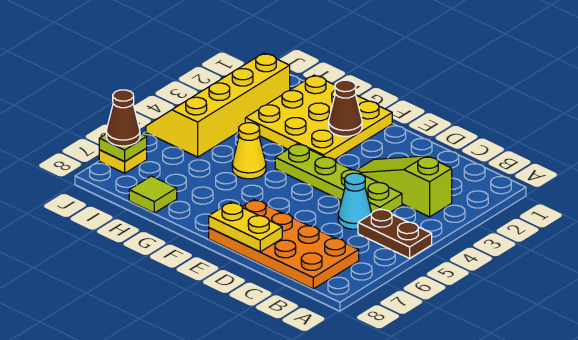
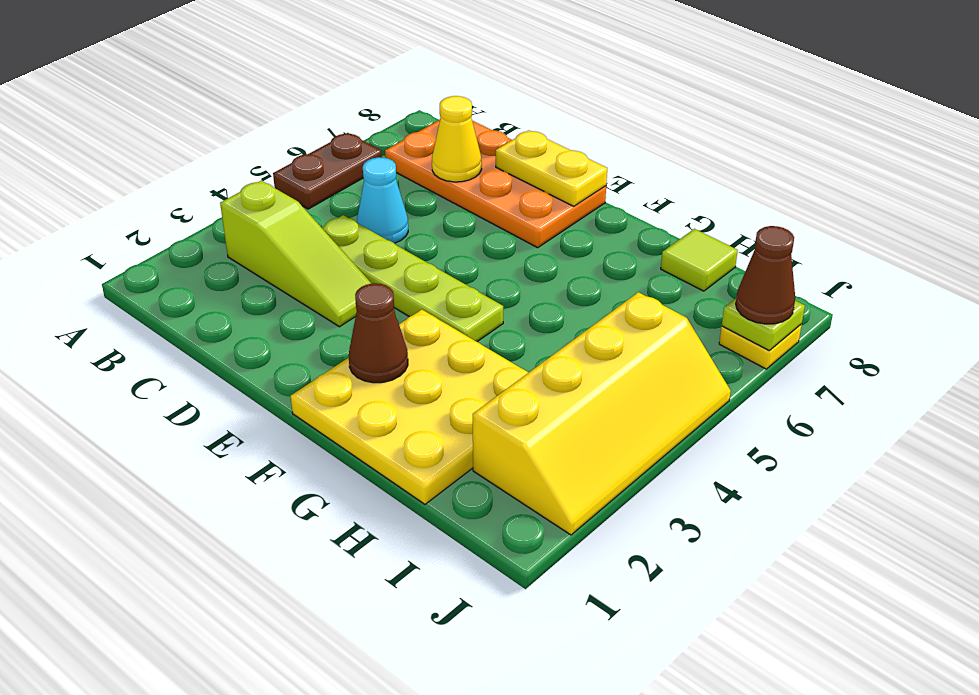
brown 1x2 plate [358,209,432,258] -> brown 1x2 plate turned to [273,133,382,209]
yellow 1x1 cone [232,123,266,179] -> yellow 1x1 cone moved to [432,96,482,182]

